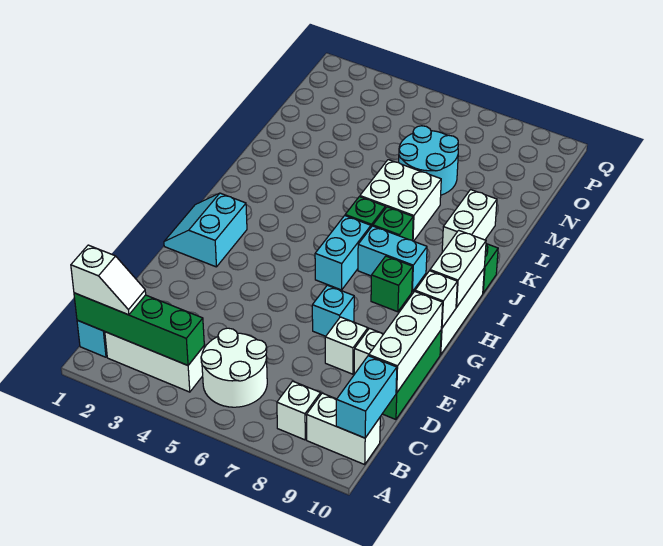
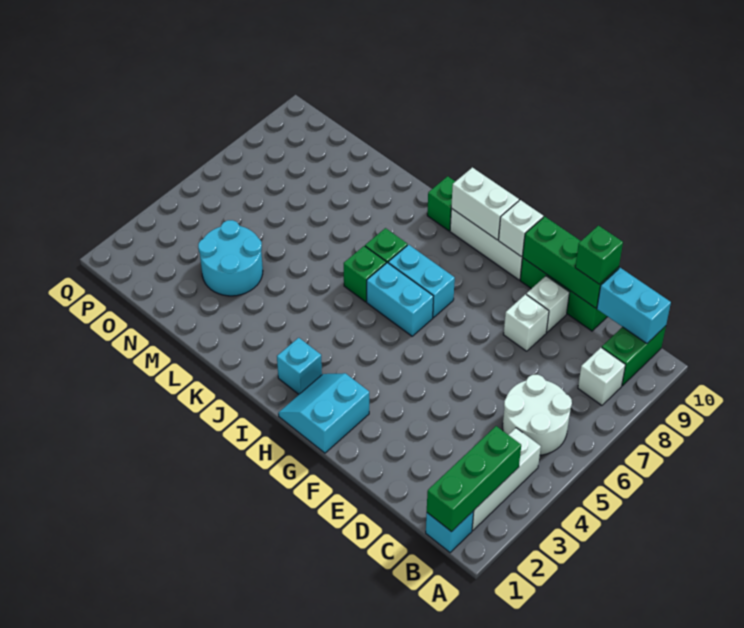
green 1x4 brick [74,293,204,365] -> green 1x3 brick [427,426,521,532]
white 1x2 slope [71,245,146,315] -> none
white 1x2 brick [306,393,380,464] -> green 1x2 brick [602,326,666,386]
white 1x3 brick [369,291,443,393] -> green 1x3 brick [523,217,619,308]
cyan 1x1 brick [312,285,354,336] -> cyan 1x1 brick moved to [277,338,322,394]
cyan 2x2 slope [164,193,247,267] -> cyan 2x2 slope turned to [278,373,369,453]
green 1x1 brick [371,256,413,312] -> green 1x1 brick moved to [575,226,623,284]
cyan 1x2 brick [358,226,427,291] -> cyan 1x2 brick turned to [388,245,455,318]
white 2x2 brick [360,160,441,241] -> none
white 1x2 brick [442,190,497,252] -> none
cyan 2x2 round brick [399,126,458,195] -> cyan 2x2 round brick moved to [198,220,263,296]

